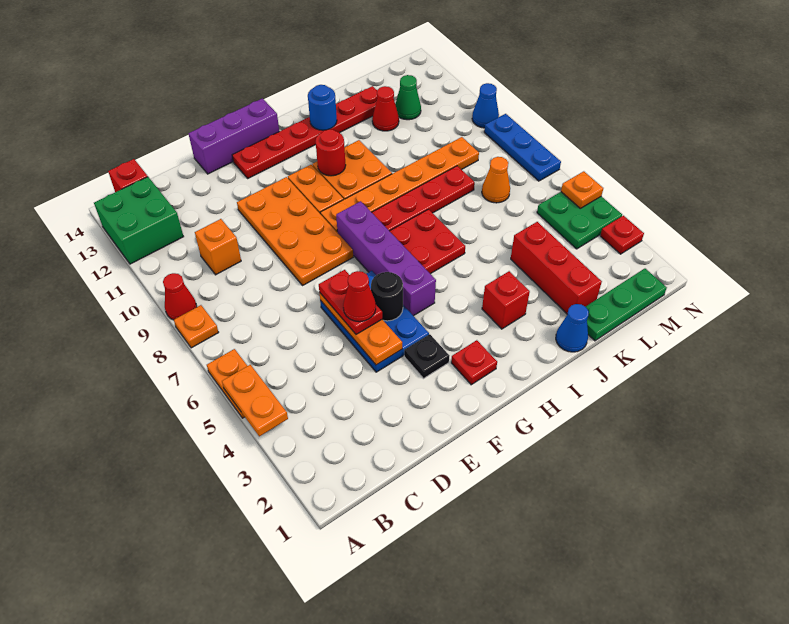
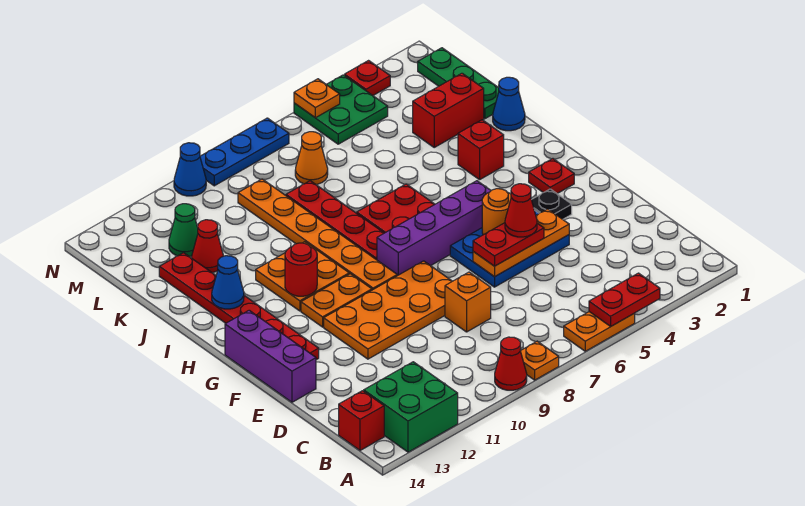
orange 1x2 plate [222,365,288,436] -> red 1x2 plate [589,273,660,327]
orange 1x1 brick [195,219,241,275] -> orange 1x1 brick moved to [445,272,491,332]
black 1x1 round brick [371,272,403,321] -> orange 1x1 round brick [482,189,511,235]
blue 1x1 round brick [308,85,337,130] -> blue 1x1 cone [212,256,244,309]
red 1x3 brick [511,222,602,314] -> red 1x2 brick [413,73,484,147]

